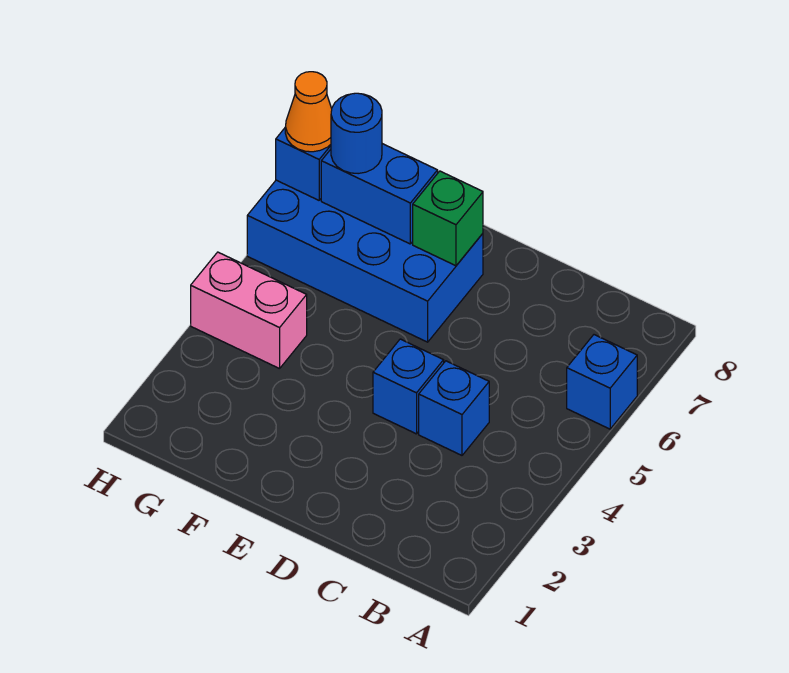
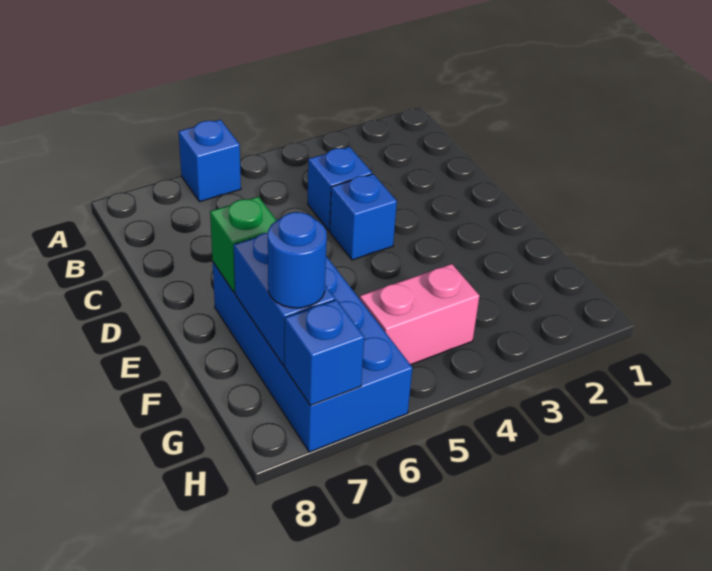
pink 1x2 brick [191,252,307,369] -> pink 1x2 brick turned to [360,264,479,365]
orange 1x1 cone [285,72,332,152] -> none

